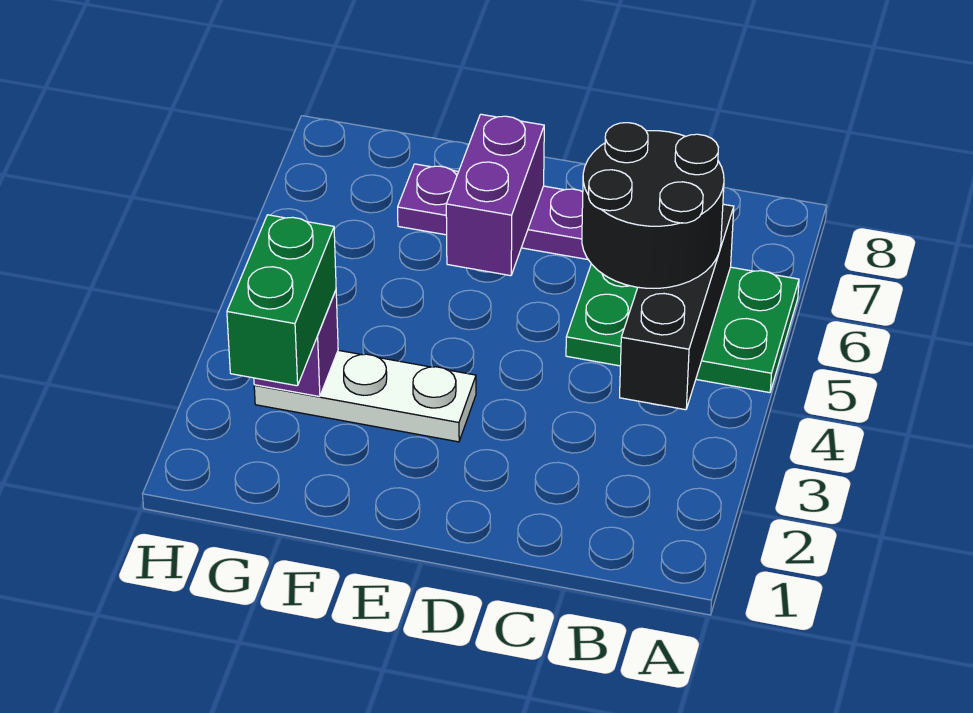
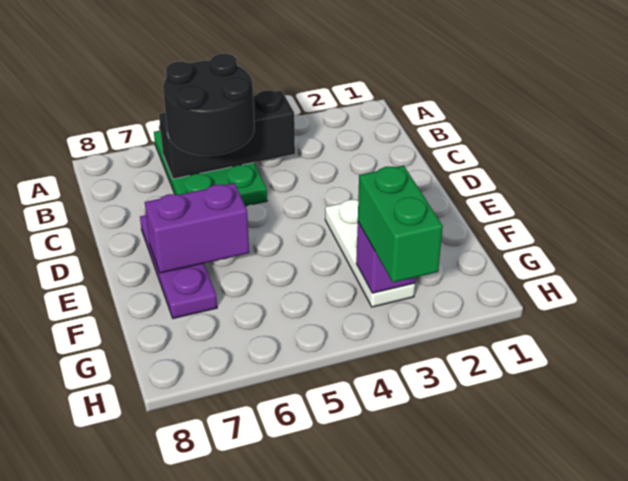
green 1x2 brick [227,215,336,386] -> green 1x2 brick turned to [358,165,443,283]

